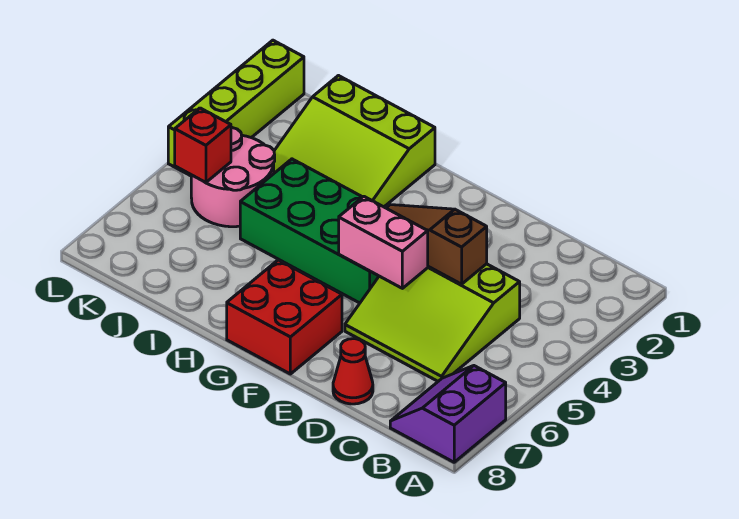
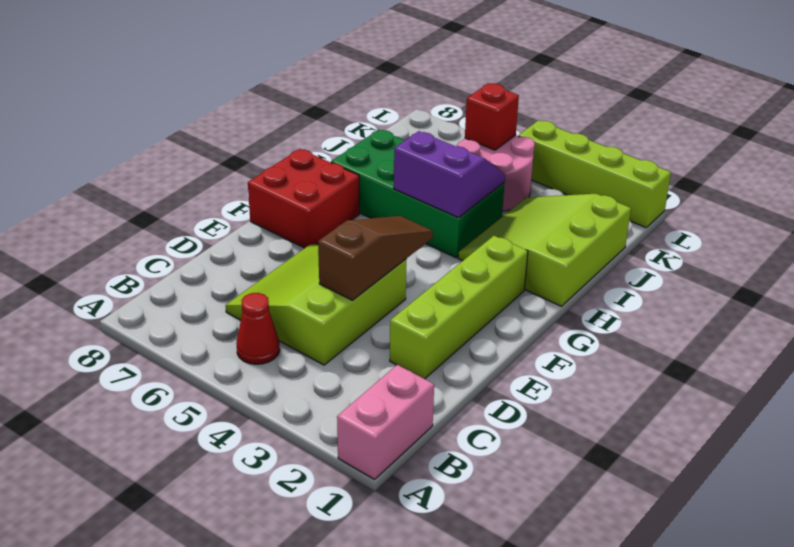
purple 2x2 slope [390,366,506,462] -> purple 2x2 slope moved to [394,131,505,218]
none -> lime 1x4 brick [390,236,528,379]
red 1x1 cone [333,339,373,404] -> red 1x1 cone moved to [236,293,280,364]
pink 1x2 brick [339,196,428,288] -> pink 1x2 brick moved to [337,365,434,479]
green 2x4 brick [240,159,379,303] -> green 2x4 brick turned to [331,130,505,258]

